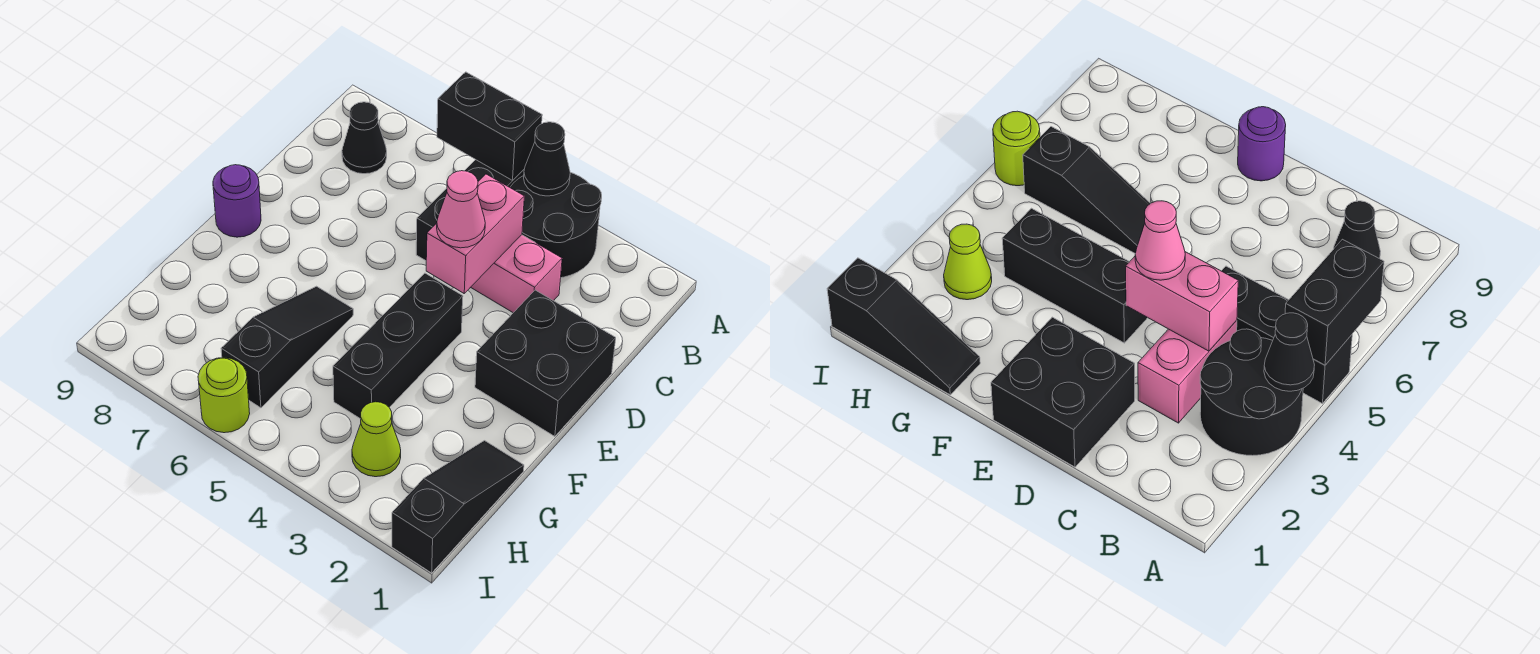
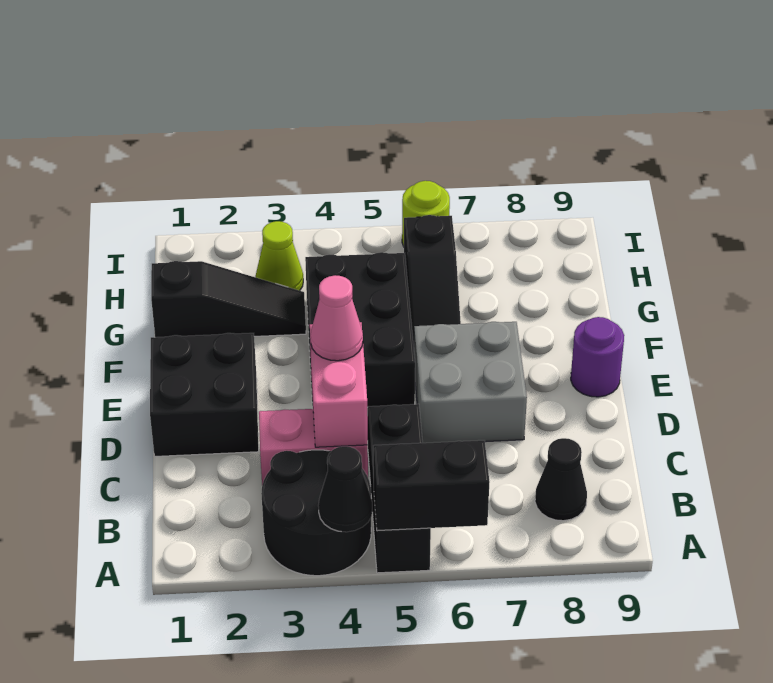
none -> grey 2x2 brick [414,322,527,443]
black 1x3 brick [333,273,463,419] -> black 2x3 brick [305,252,415,409]
black 1x3 slope [392,441,524,573] -> black 1x3 slope turned to [151,261,306,337]

